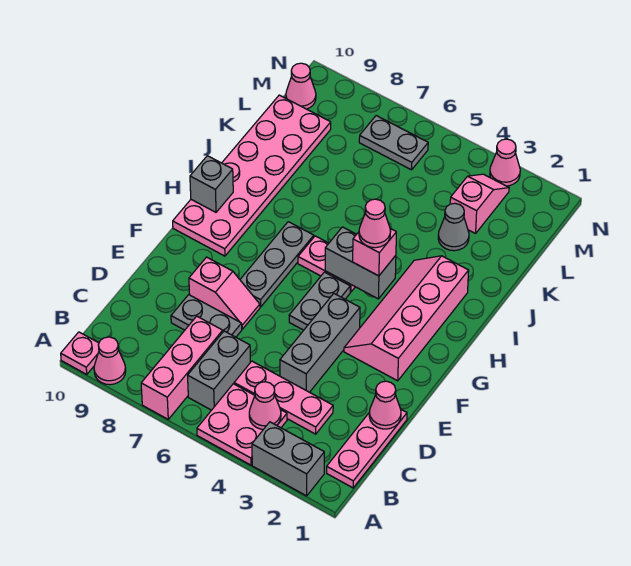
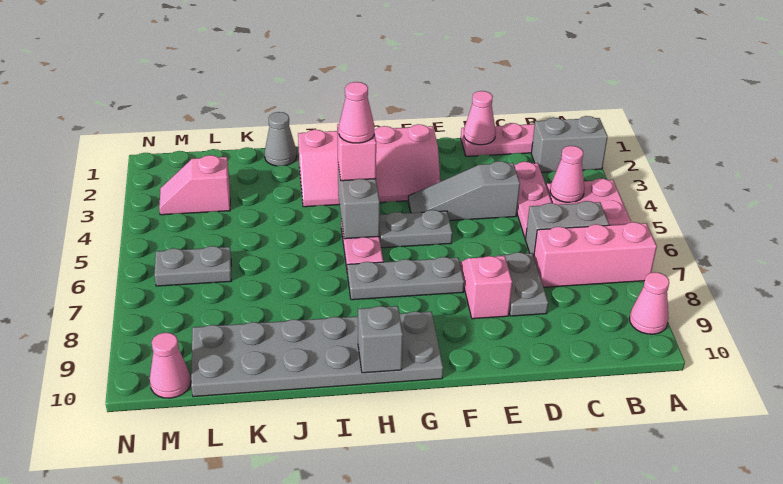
grey 1x2 brick [252,422,324,496] -> grey 1x2 brick turned to [531,116,608,172]
pink 1x1 plate [61,332,99,374] -> none
grey 1x3 brick [280,294,360,392] -> grey 1x3 slope [408,161,520,221]
pink 2x6 plate [173,95,331,256] -> grey 2x6 plate [191,311,443,397]
grey 1x1 cone [438,203,469,251] -> grey 1x1 cone moved to [265,112,297,166]
grey 1x2 plate [359,116,428,170] -> grey 1x2 plate turned to [155,246,232,286]
pink 1x1 cone [490,139,520,186] -> none

